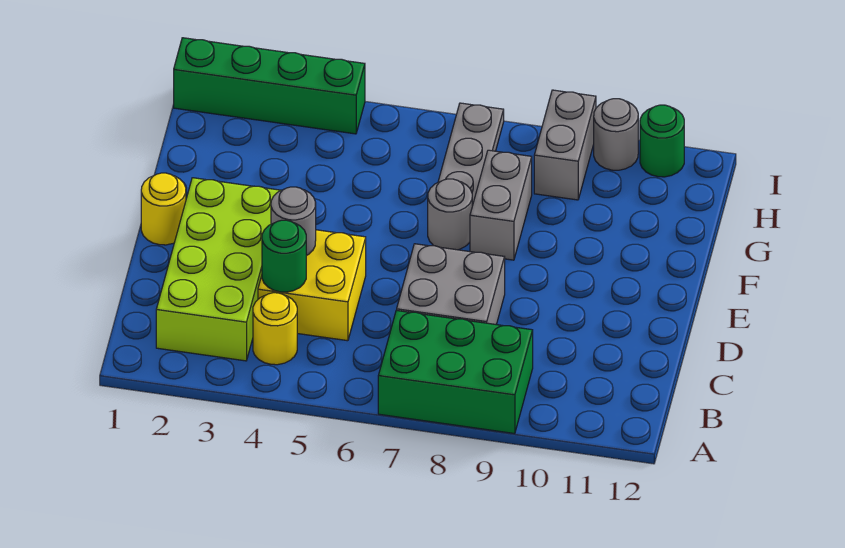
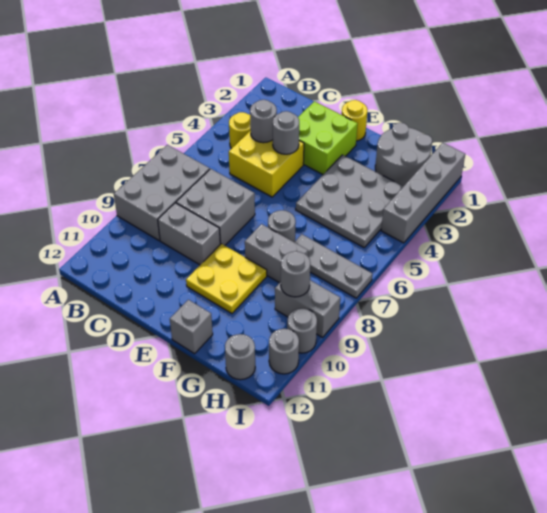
green 2x3 brick [378,310,533,434] -> grey 2x3 brick [114,145,210,240]
lime 2x4 brick [156,178,281,361] -> lime 2x2 brick [298,101,358,174]
green 1x1 round brick [262,220,306,292] -> grey 1x1 round brick [250,100,277,143]
none -> grey 1x2 brick [158,203,220,265]
none -> yellow 2x2 plate [186,244,267,314]
none -> grey 3x3 plate [296,155,403,247]
none -> grey 1x1 brick [170,300,213,354]
none -> grey 2x2 round brick [375,123,432,186]
none -> grey 1x1 round brick [281,251,310,297]
none -> grey 1x1 round brick [225,334,255,380]
green 1x4 brick [174,38,365,134] -> grey 1x4 brick [381,143,465,243]
green 1x1 round brick [640,105,684,177] -> grey 1x1 round brick [269,329,299,374]

